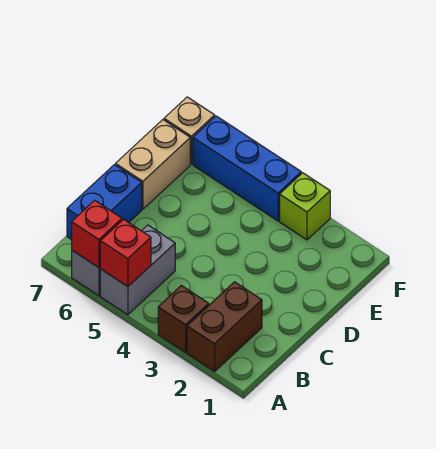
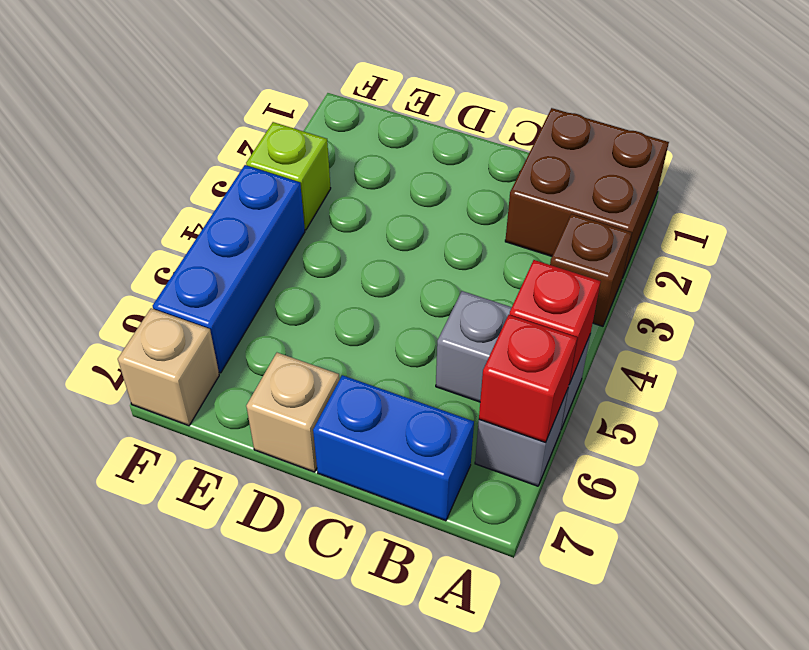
brown 1x2 brick [187,282,262,372] -> brown 2x2 brick [505,108,669,278]
tan 1x2 brick [115,120,190,209] -> tan 1x1 brick [246,353,339,472]

